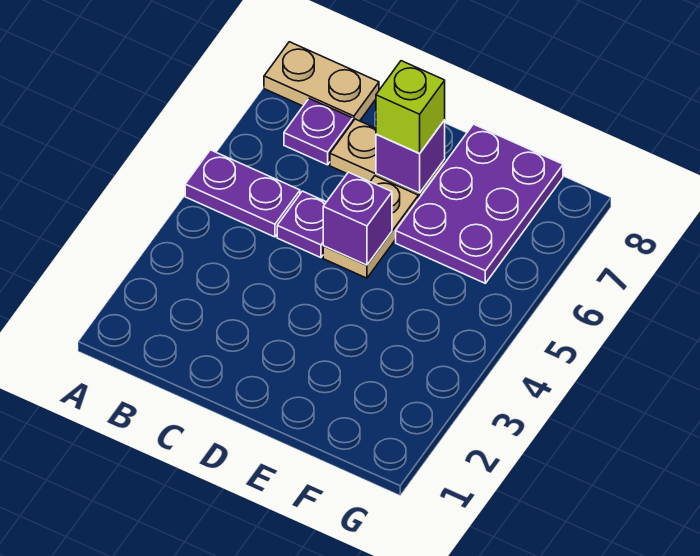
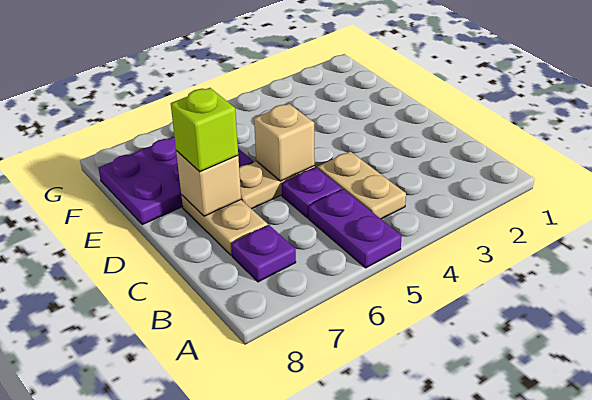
tan 1x2 plate [264,42,379,121] -> tan 1x2 plate moved to [317,151,406,219]
purple 1x1 brick [323,172,392,265] -> tan 1x1 brick [254,104,315,181]
purple 1x1 brick [376,120,445,193] -> tan 1x1 brick [176,151,241,216]

